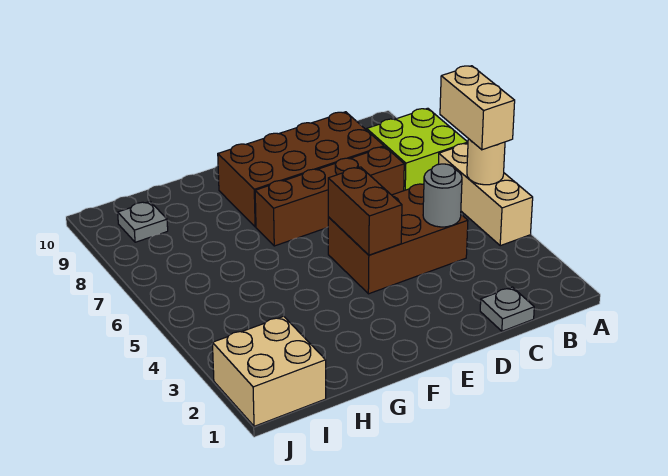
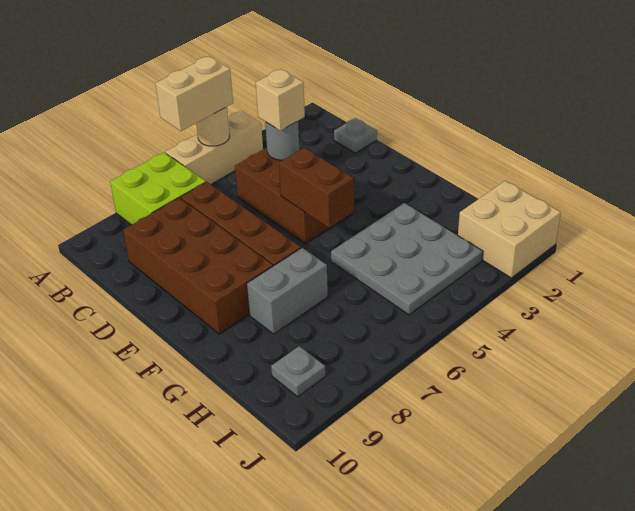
none -> tan 1x1 brick [256,69,305,131]
brown 1x2 brick [328,167,402,255] -> brown 1x2 brick turned to [279,148,354,228]
none -> grey 3x3 plate [331,203,483,315]
none -> grey 1x2 brick [247,248,328,334]

